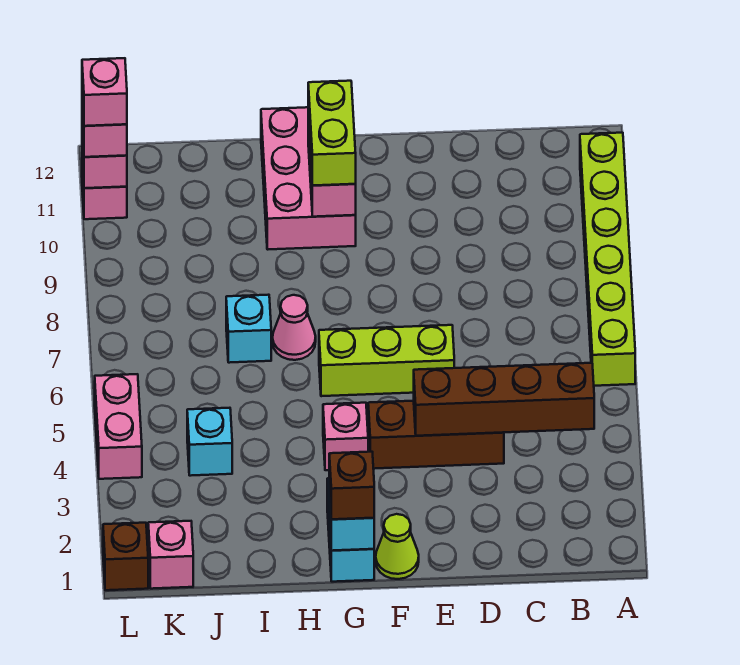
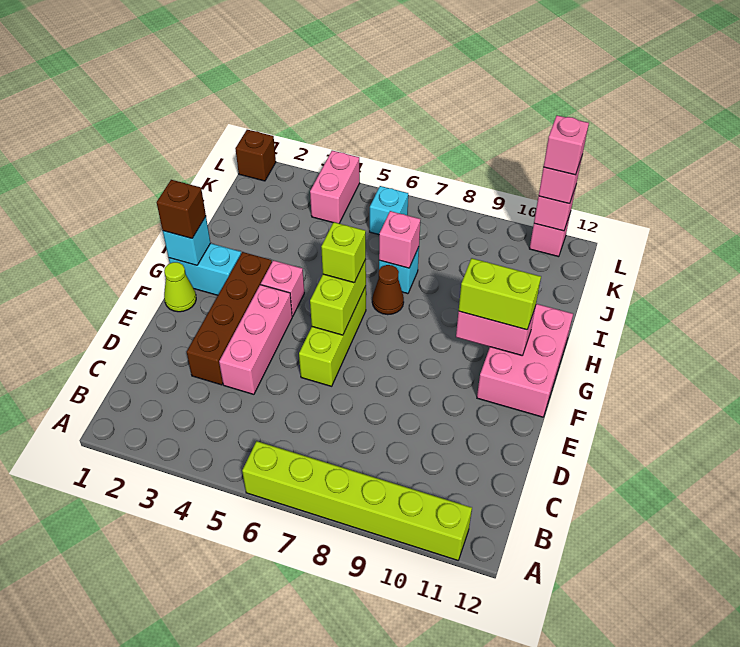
brown 1x4 brick [414,363,594,436] -> brown 1x4 brick moved to [187,252,272,385]
brown 1x3 brick [368,401,504,469] -> pink 1x3 brick [219,285,292,394]
none -> lime 1x2 brick [310,260,366,335]
none -> lime 1x1 brick [321,222,366,283]
pink 2x3 brick [261,107,356,249] -> pink 2x3 brick turned to [477,304,573,417]
pink 1x1 cone [273,295,316,360] -> brown 1x1 cone [372,265,404,315]
cyan 1x1 brick [187,408,232,476] -> cyan 1x1 brick moved to [370,186,408,235]
pink 1x1 brick [148,521,193,589] -> pink 1x1 brick moved to [379,211,420,268]
pink 1x2 brick [95,374,142,479] -> pink 1x2 brick turned to [310,151,360,223]

